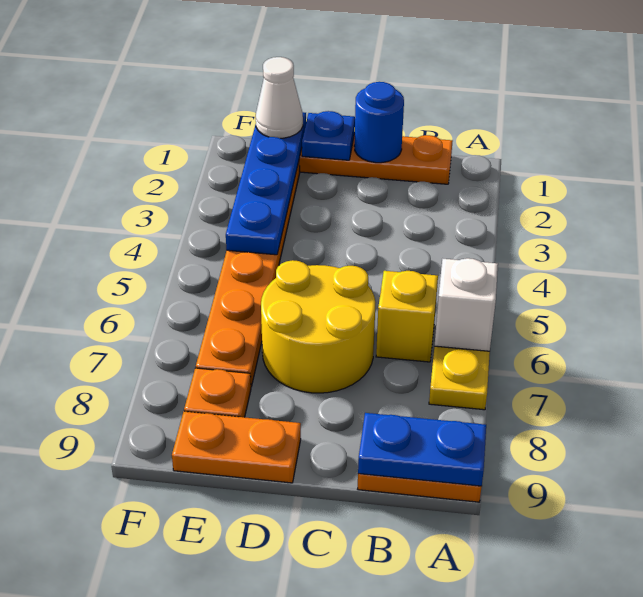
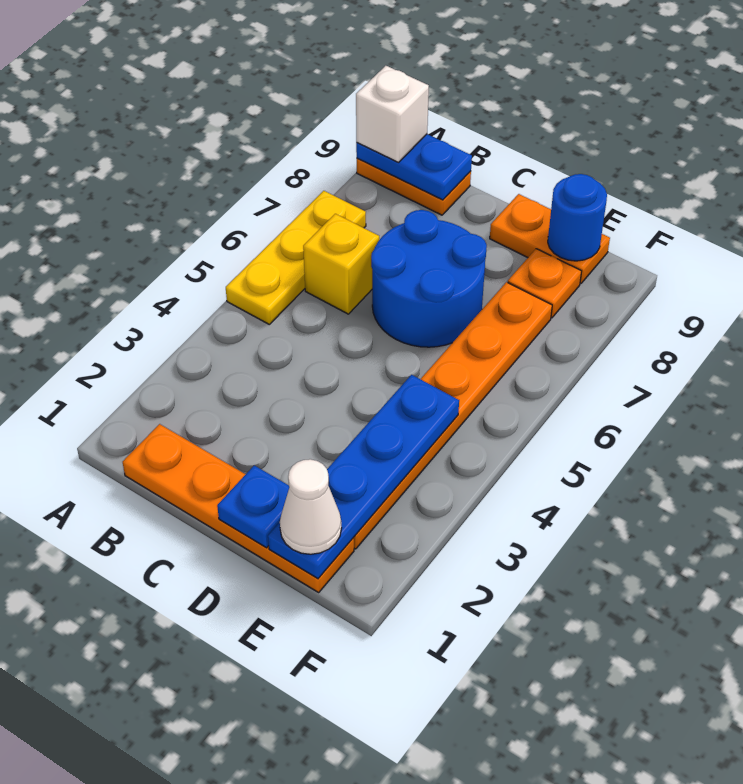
white 1x1 brick [435,258,498,351] -> white 1x1 brick moved to [356,66,429,162]
blue 1x1 round brick [354,82,404,163] -> blue 1x1 round brick moved to [548,174,607,261]
yellow 2x2 round brick [261,260,376,393] -> blue 2x2 round brick [371,210,487,347]

